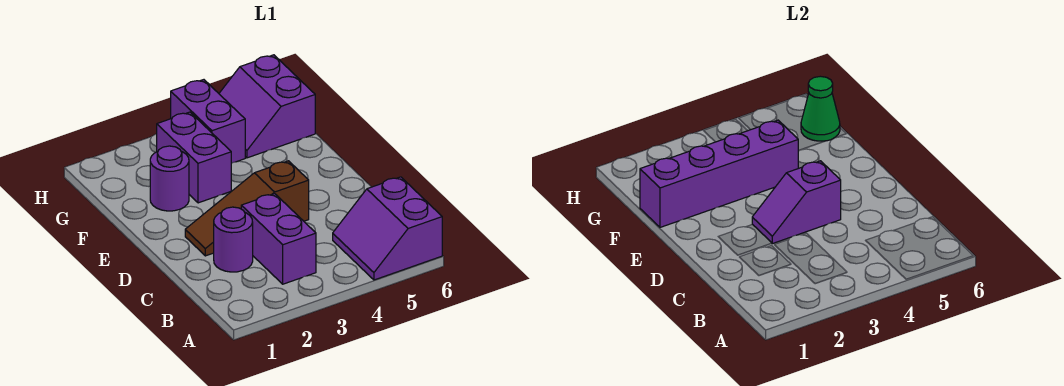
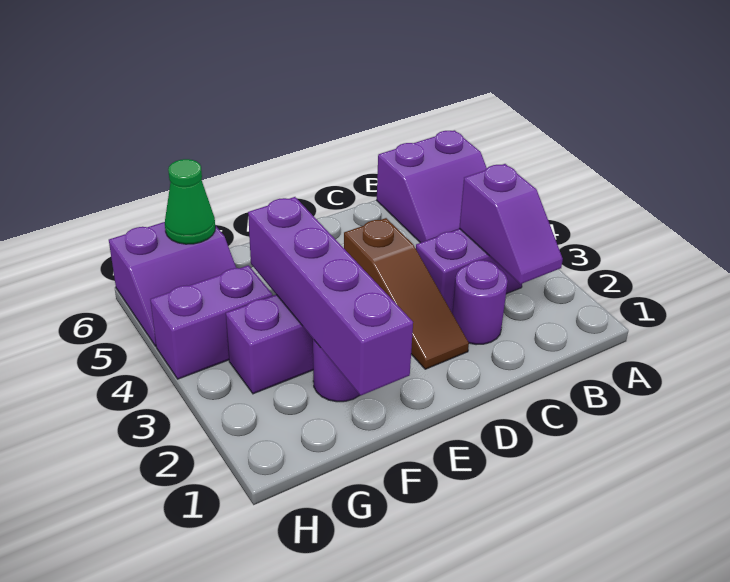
purple 1x2 slope [752,161,841,244] -> purple 1x2 slope moved to [459,164,563,284]

